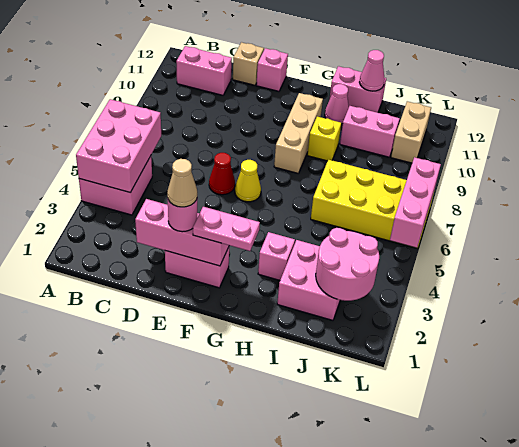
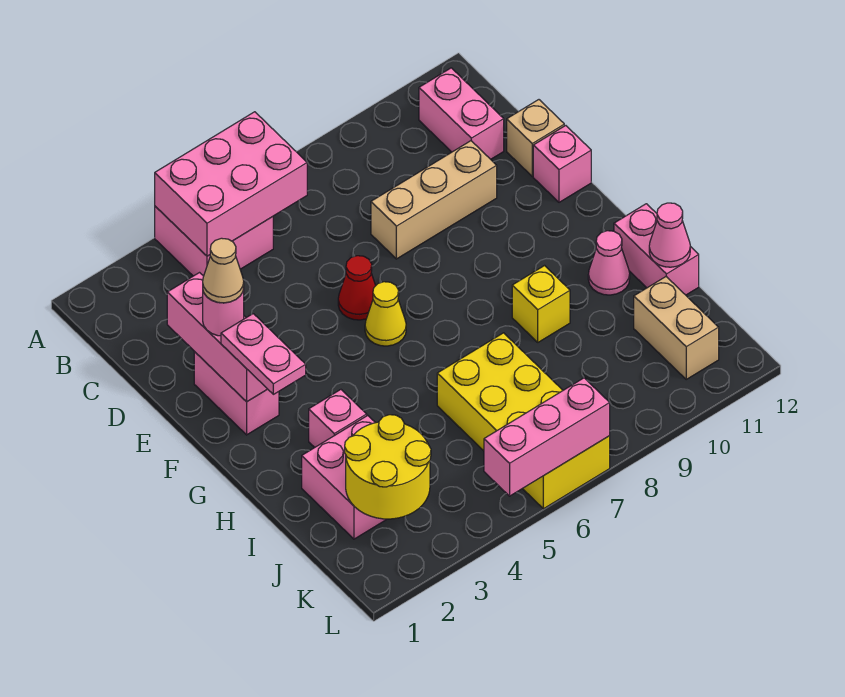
tan 1x3 brick [274,93,323,173] -> tan 1x3 brick moved to [371,141,497,259]
pink 1x2 brick [340,106,400,157] -> none
pink 2x2 round brick [316,228,379,301] -> yellow 2x2 round brick [345,415,431,519]
tan 1x2 brick [391,101,431,163] -> tan 1x2 brick turned to [634,277,719,379]

